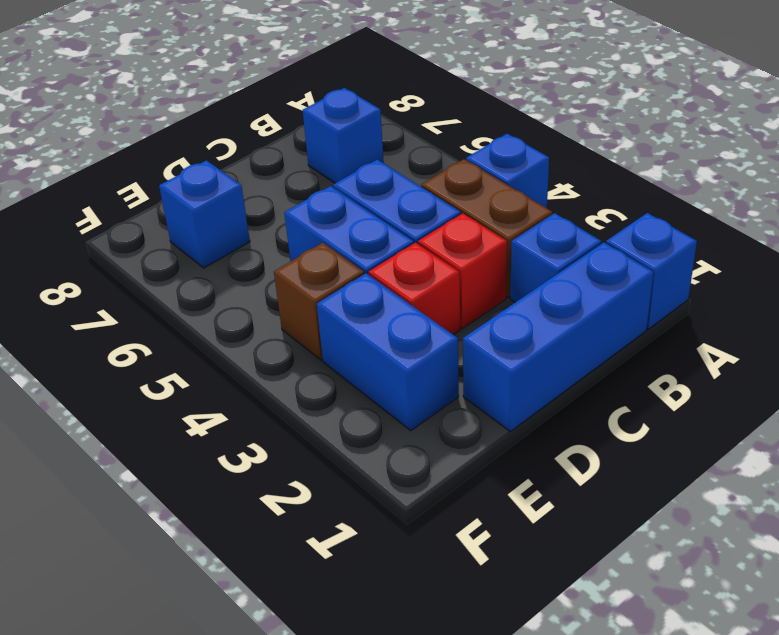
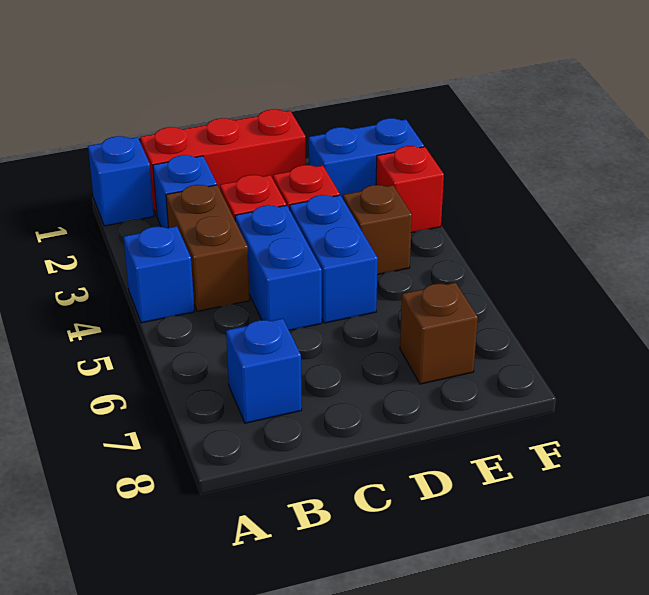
blue 1x3 brick [463,243,653,431] -> red 1x3 brick [140,109,306,216]
blue 1x2 brick [317,273,459,430] -> blue 1x2 brick turned to [309,118,424,198]
blue 1x1 brick [159,160,250,268] -> brown 1x1 brick [400,283,478,384]
none -> red 1x1 brick [376,146,444,233]

